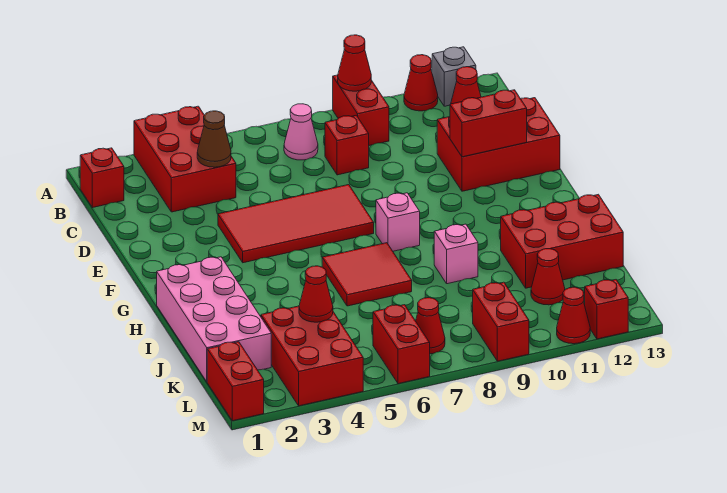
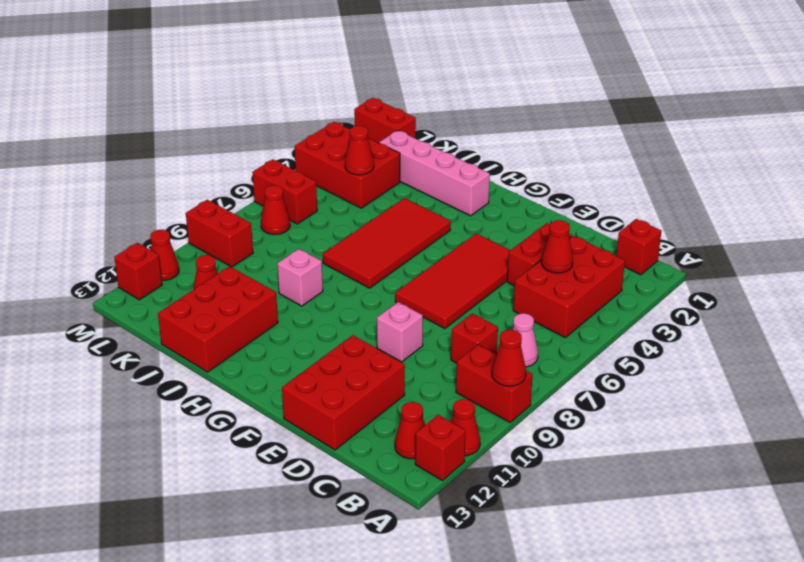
red 2x3 brick [134,106,236,212] -> red 2x3 brick turned to [513,236,625,337]
grey 1x1 brick [432,47,476,106] -> red 1x1 brick [415,415,466,480]
brown 1x1 cone [197,111,231,167] -> red 1x1 cone [541,220,573,273]
red 1x2 brick [450,90,527,157] -> red 1x2 brick moved to [507,223,571,286]
pink 1x1 brick [376,193,420,251] -> pink 1x1 brick moved to [377,302,423,362]
pink 2x4 brick [157,257,271,381] -> pink 1x4 brick [379,130,490,216]
red 2x2 tile [322,243,412,306] -> red 2x4 tile [323,198,451,288]

